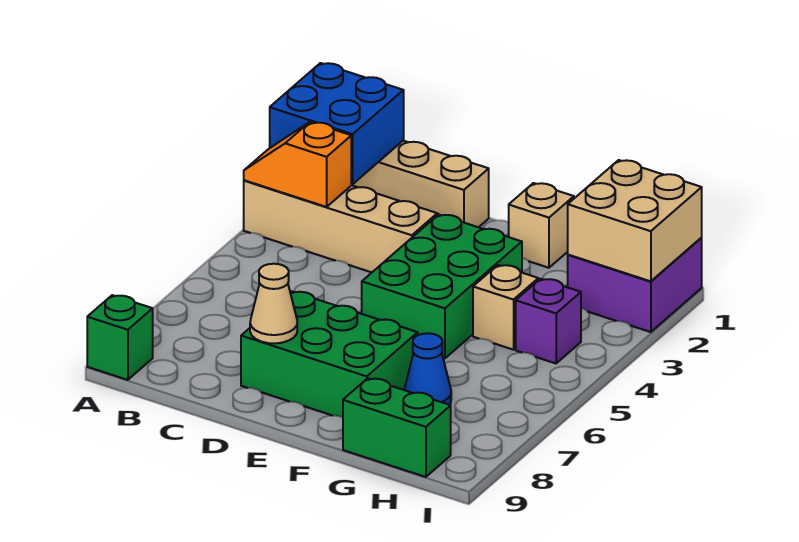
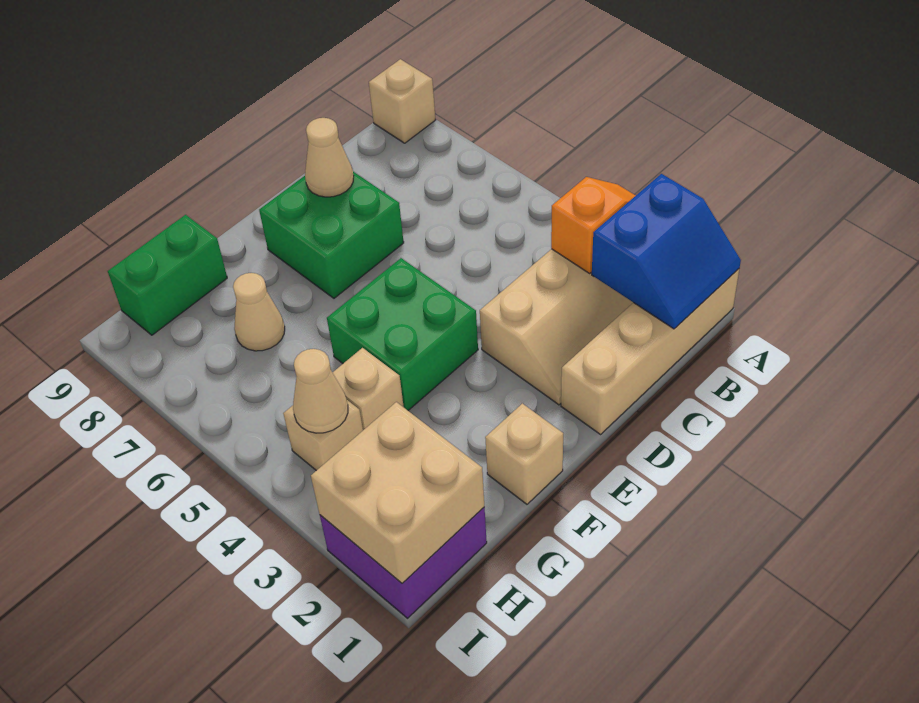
blue 2x2 brick [270,63,404,184] -> blue 2x2 slope [592,174,741,329]
green 1x1 brick [87,295,153,380] -> tan 1x1 brick [369,59,435,143]
green 2x3 brick [241,291,418,417] -> green 2x2 brick [259,172,404,298]
green 2x3 brick [362,215,522,358] -> green 2x2 brick [327,258,478,410]
blue 1x1 cone [404,333,451,405] -> tan 1x1 cone [233,273,285,351]
purple 1x1 brick [516,279,581,363] -> tan 1x1 brick [283,400,363,471]
none -> tan 1x1 cone [293,349,348,433]

